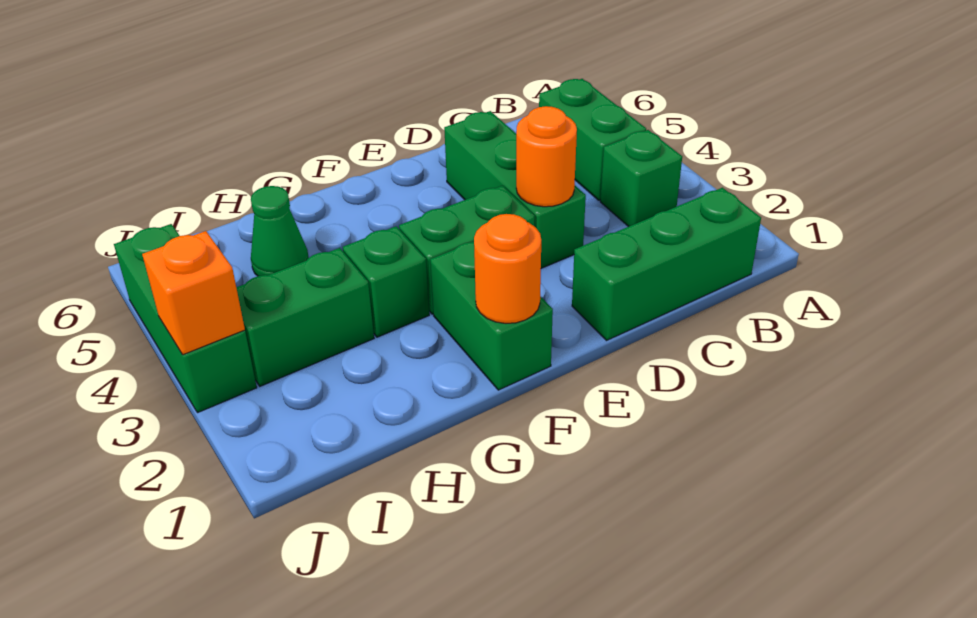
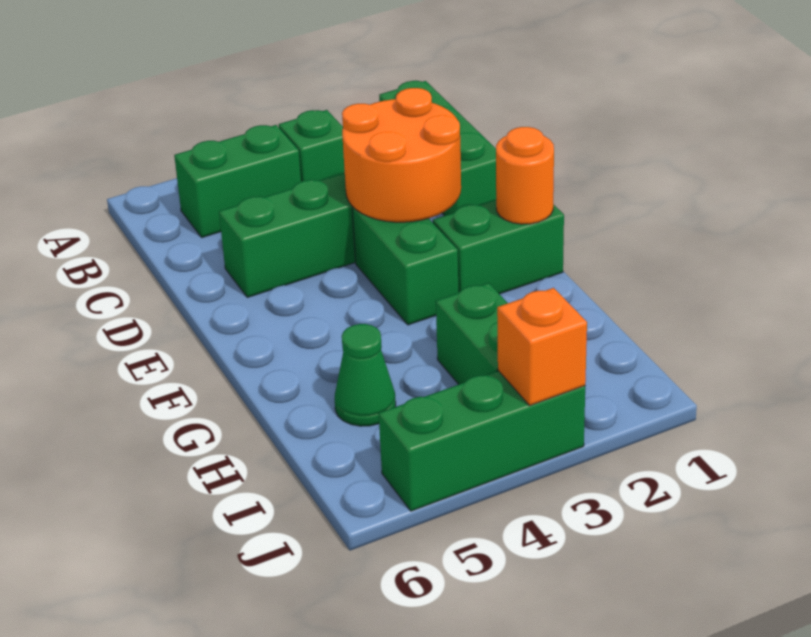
orange 1x1 round brick [516,106,577,207] -> orange 2x2 round brick [342,88,461,222]
green 1x1 brick [343,226,429,337] -> none

